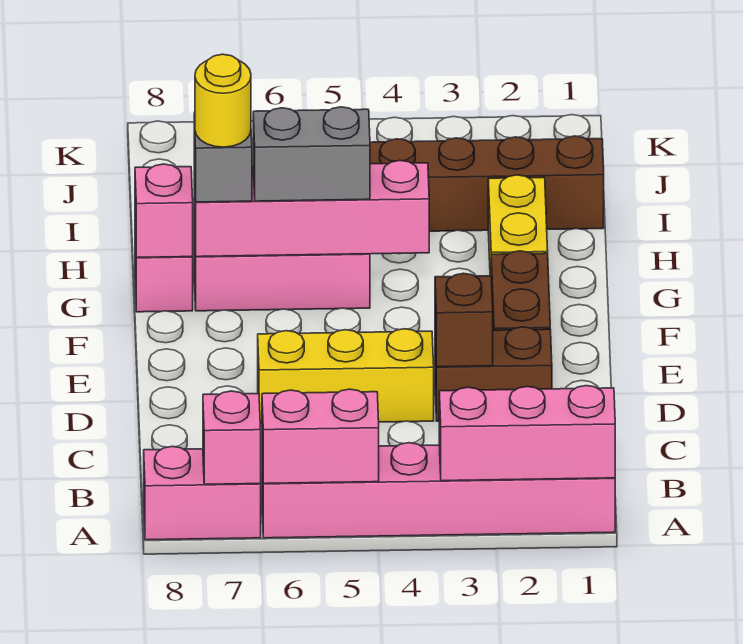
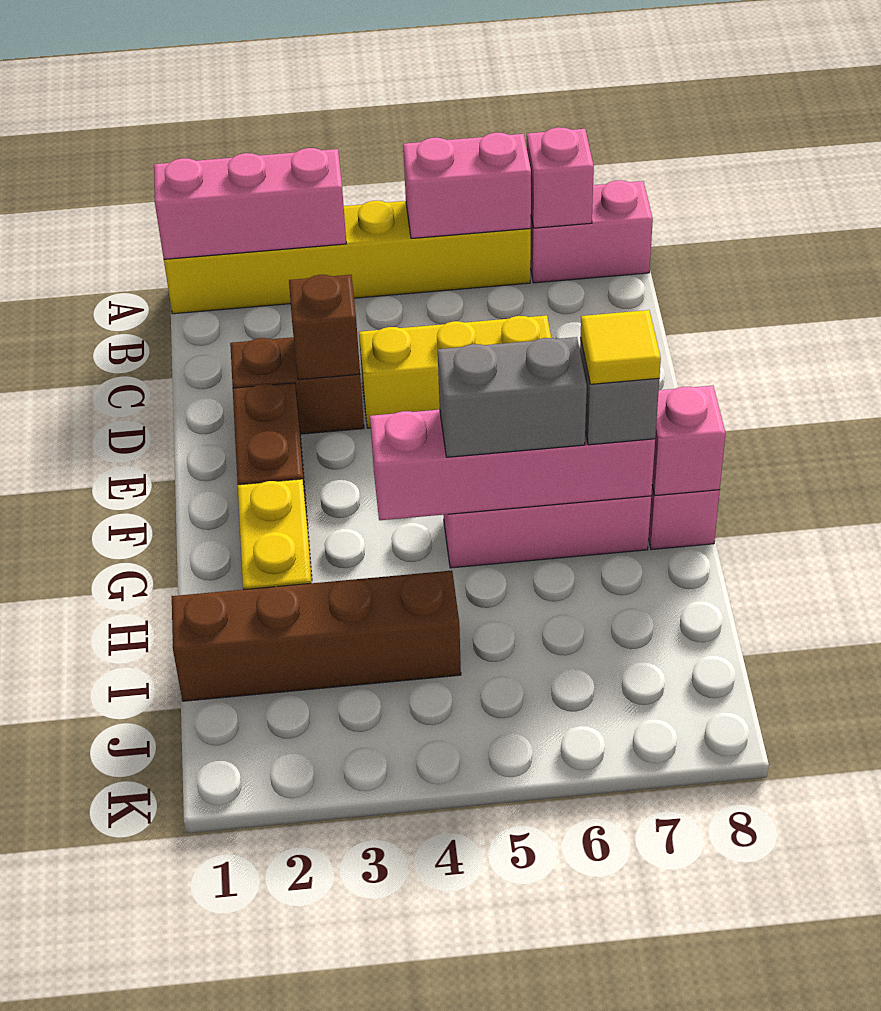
pink 1x6 brick [262,443,615,538] -> yellow 1x6 brick [164,201,531,314]
yellow 1x1 round brick [195,54,251,147] -> yellow 1x1 tile [581,310,661,384]

